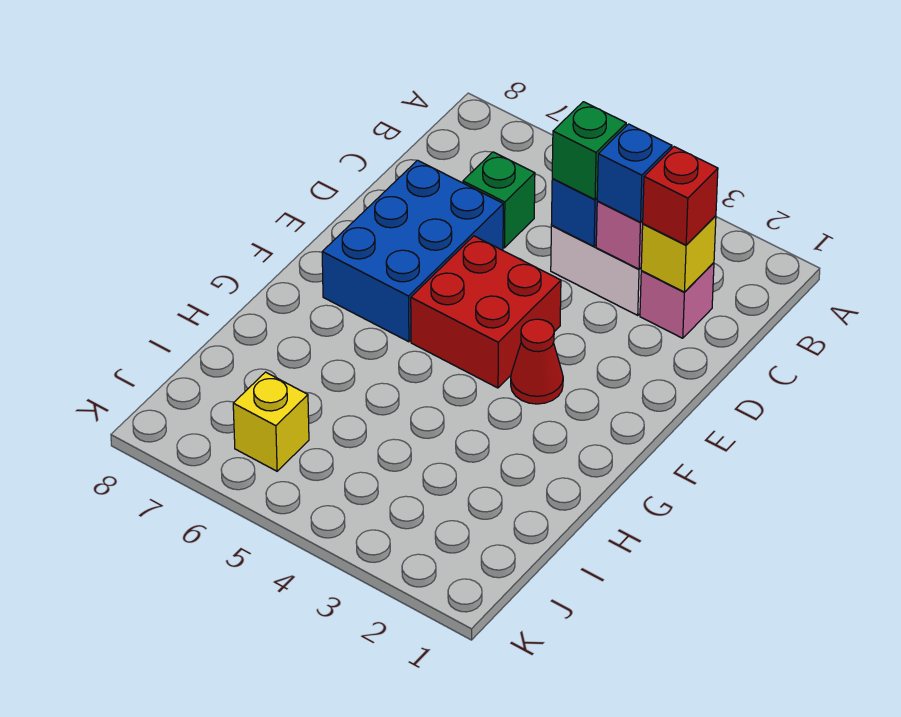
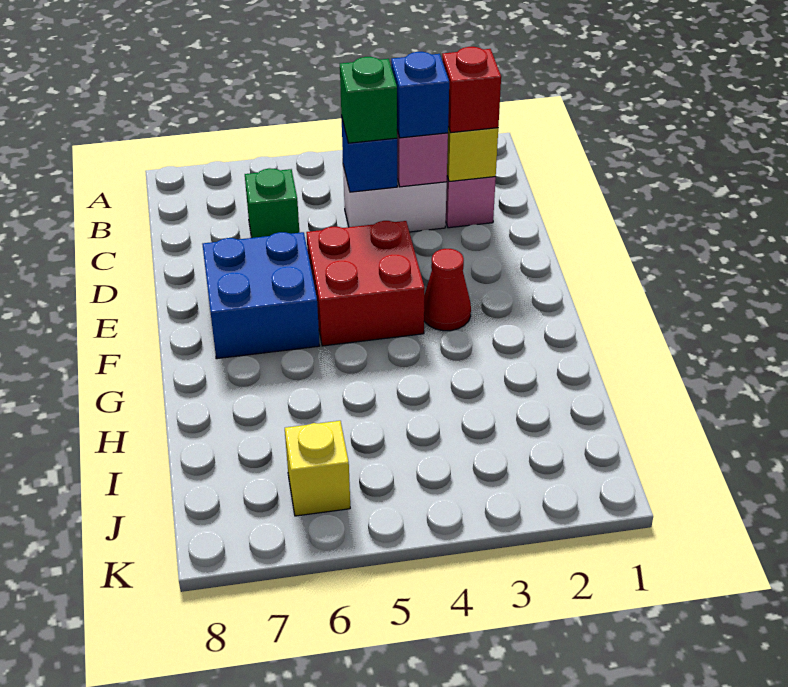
blue 2x3 brick [322,160,503,342] -> blue 2x2 brick [202,232,320,359]

